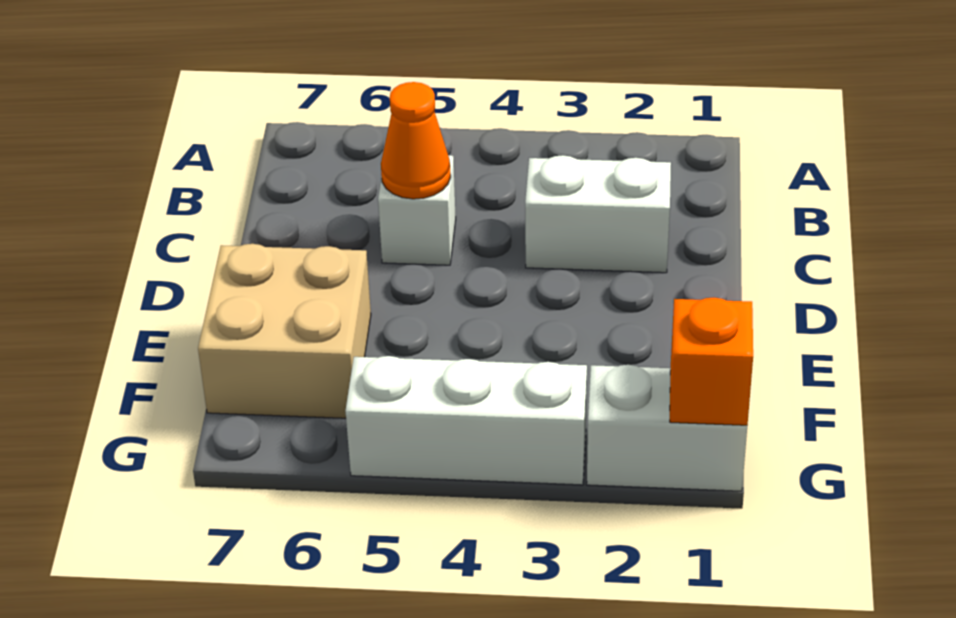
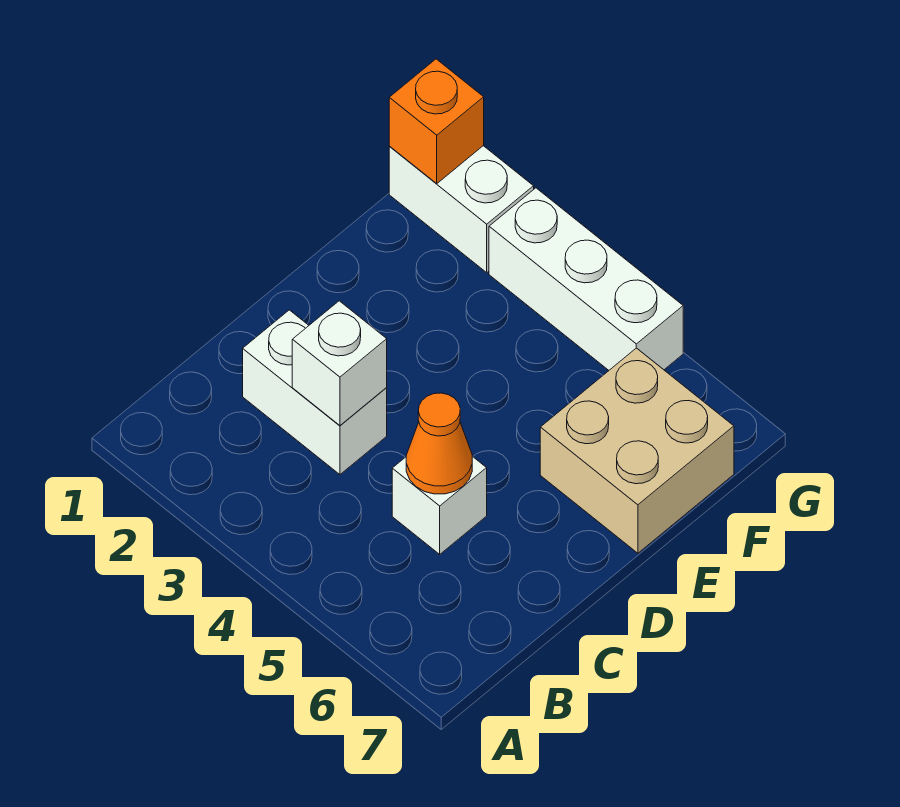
none -> white 1x1 brick [292,301,387,425]

